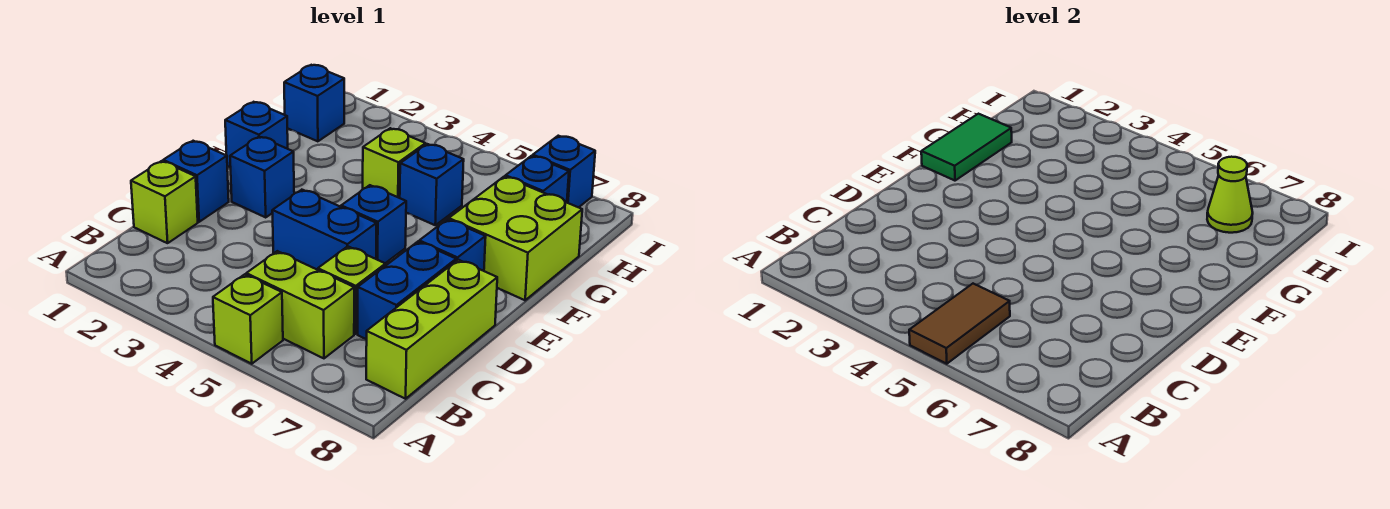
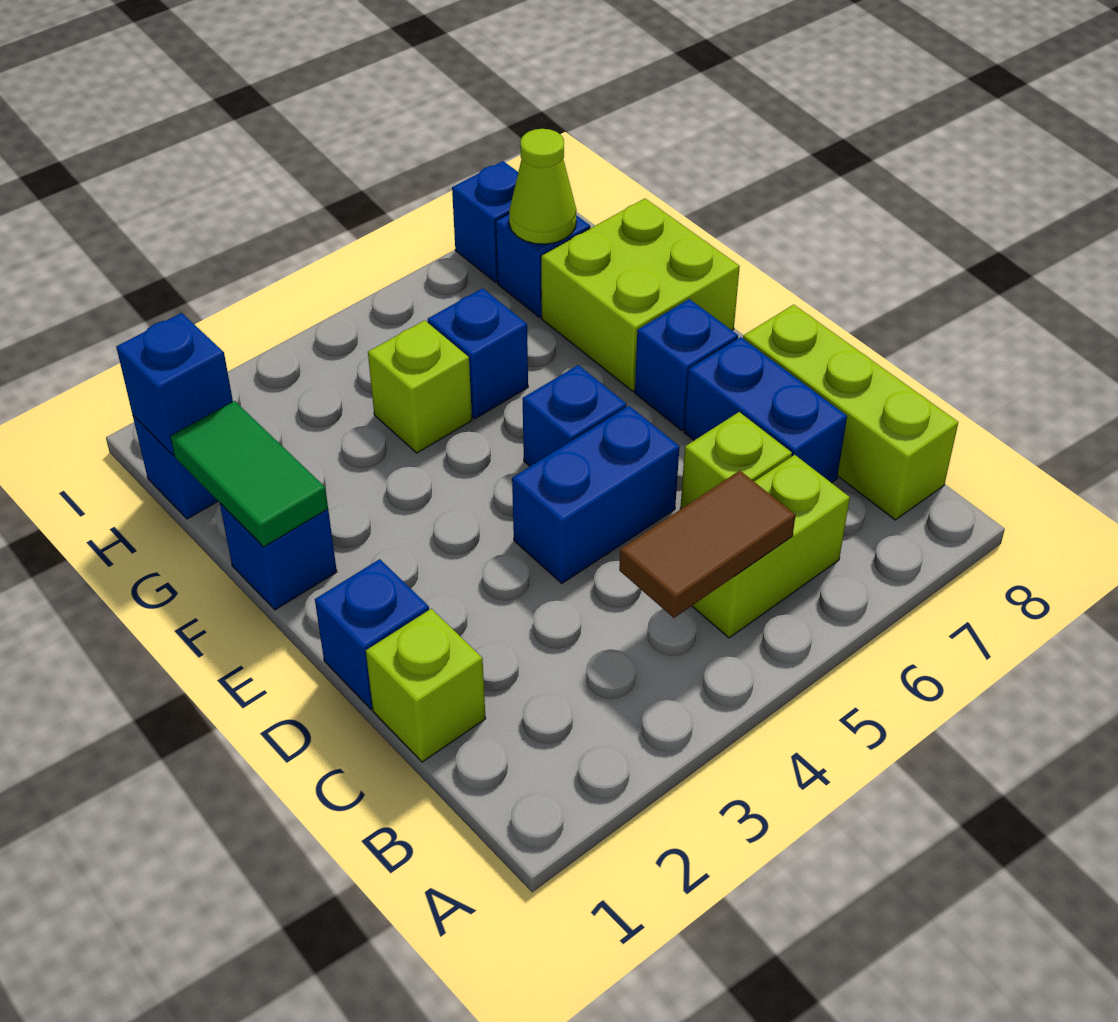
lime 1x1 brick [213,274,283,364] -> none
brown 1x2 tile [909,284,1010,364] -> brown 1x2 tile turned to [619,471,796,618]
blue 1x1 brick [230,137,294,217] -> blue 1x1 brick moved to [116,313,233,455]

